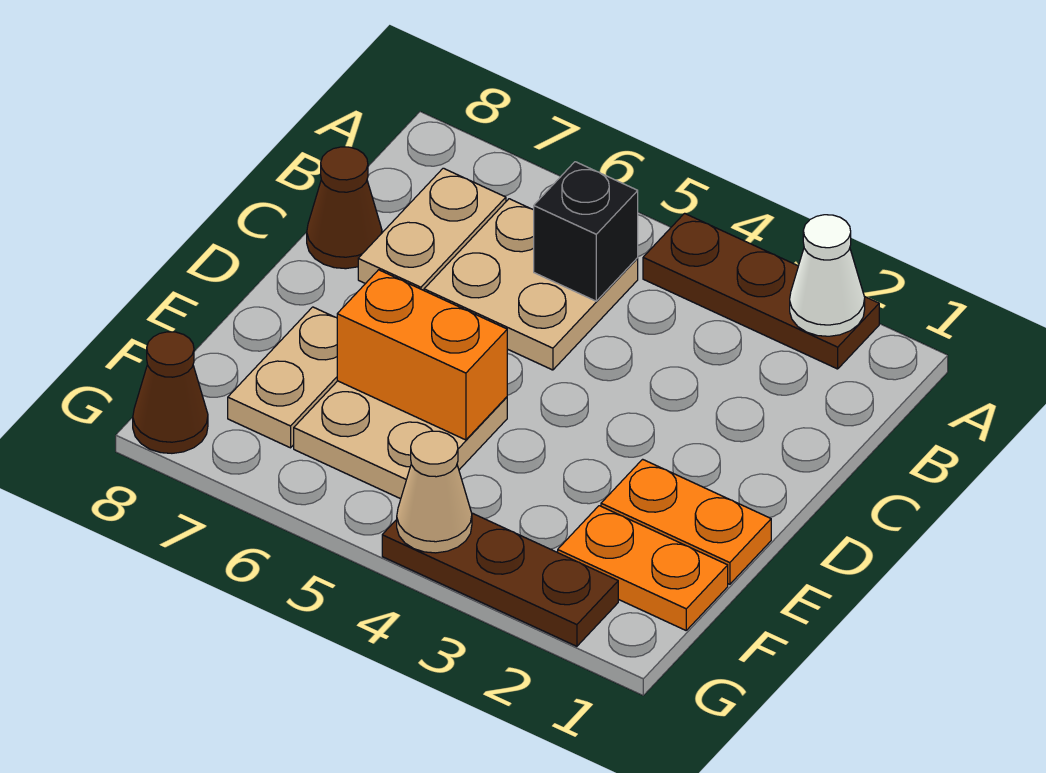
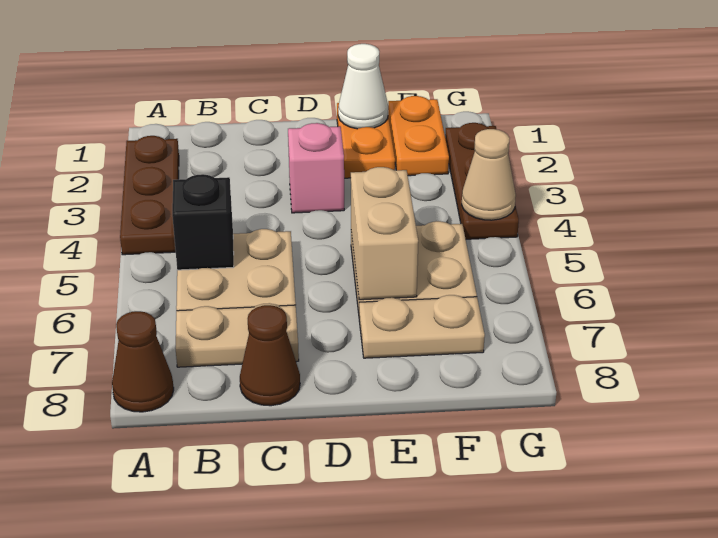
white 1x1 cone [790,215,865,336] -> white 1x1 cone moved to [338,44,388,129]
none -> pink 1x1 brick [288,123,344,213]
orange 1x2 brick [337,270,507,440] -> tan 1x2 brick [351,167,418,300]
brown 1x1 cone [133,332,208,453] -> brown 1x1 cone moved to [112,311,174,412]

